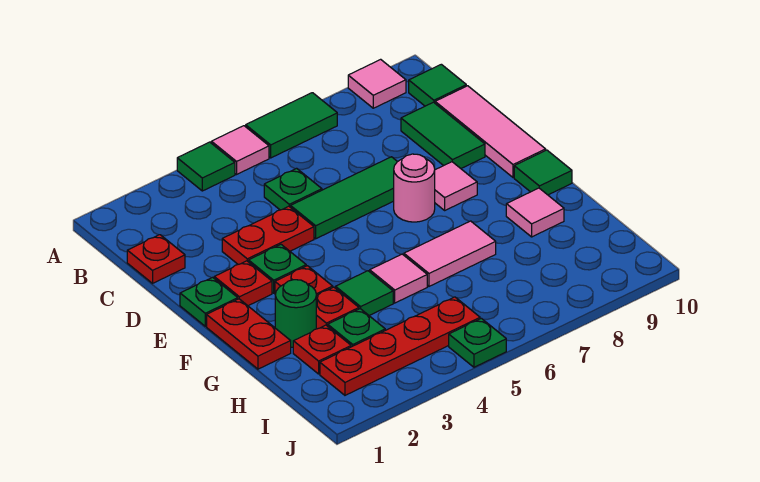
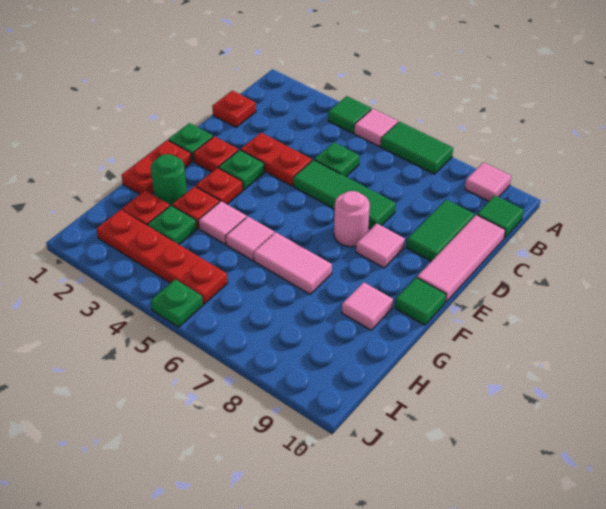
green 1x1 tile [336,271,393,315] -> pink 1x1 tile [199,201,247,244]

